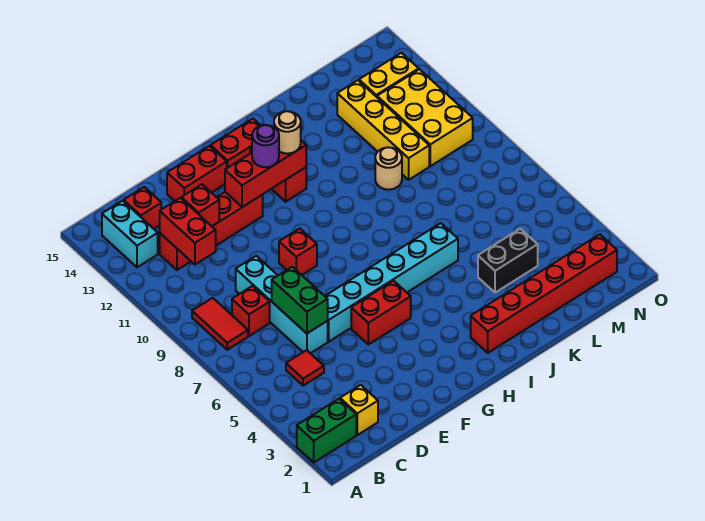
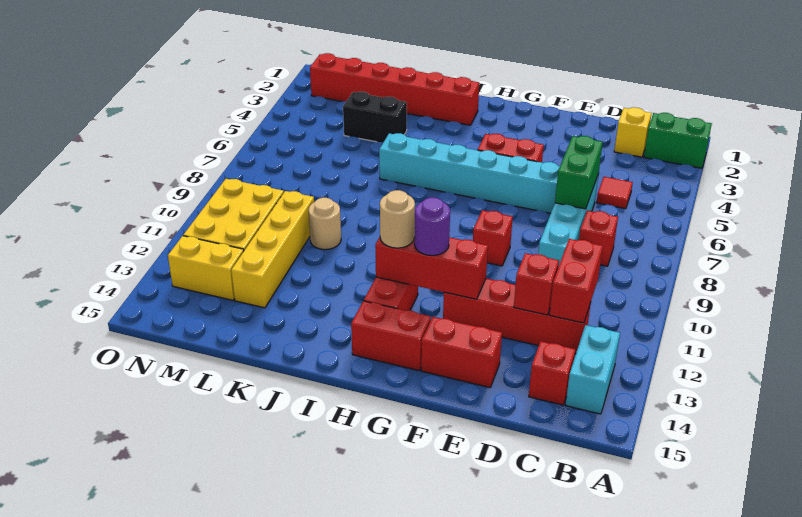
red 1x2 tile [192,298,248,350] -> none

